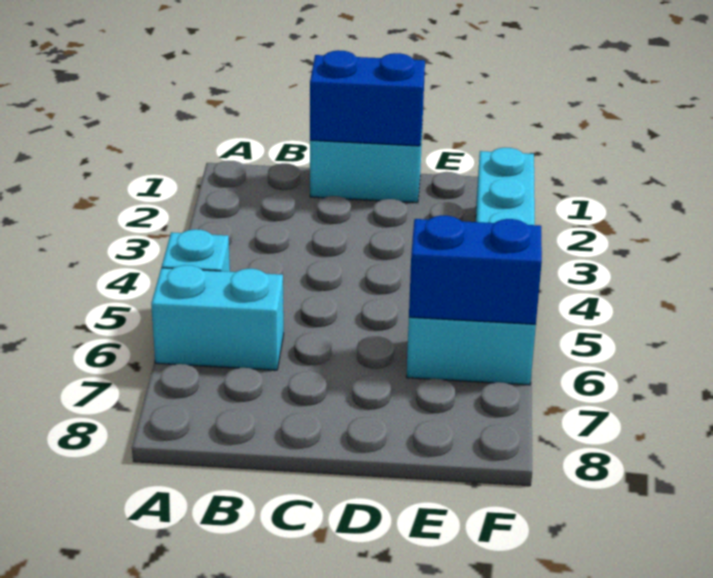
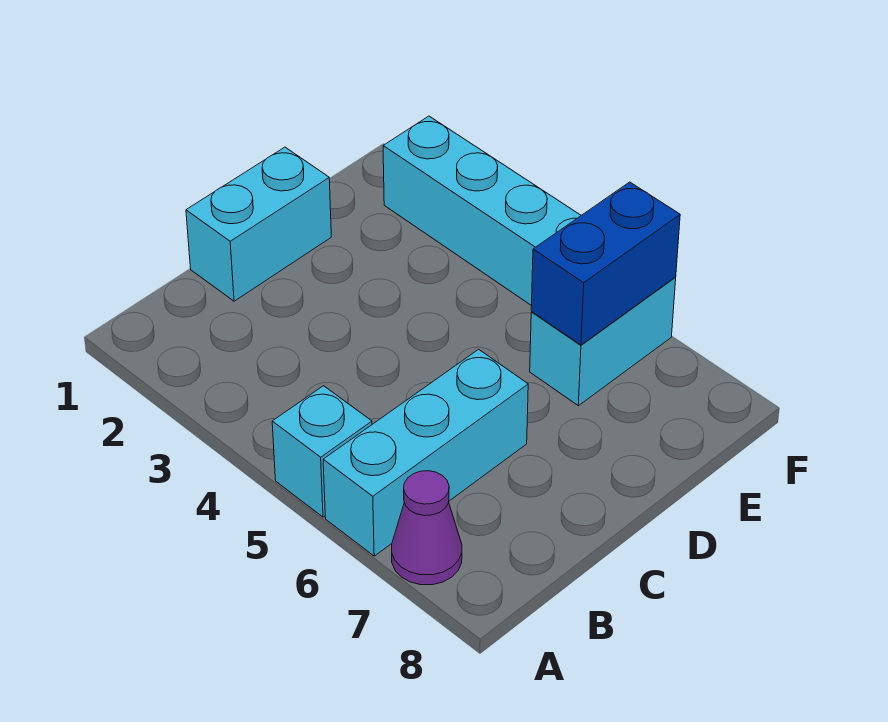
cyan 1x2 brick [151,265,284,370] -> cyan 1x3 brick [323,349,528,556]
none -> purple 1x1 cone [392,471,462,585]
blue 1x2 brick [310,50,425,146] -> none

